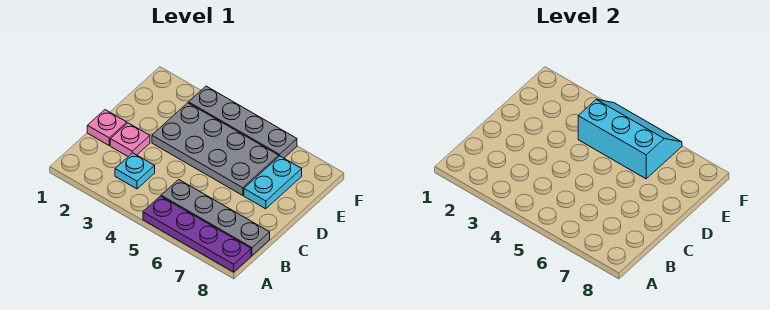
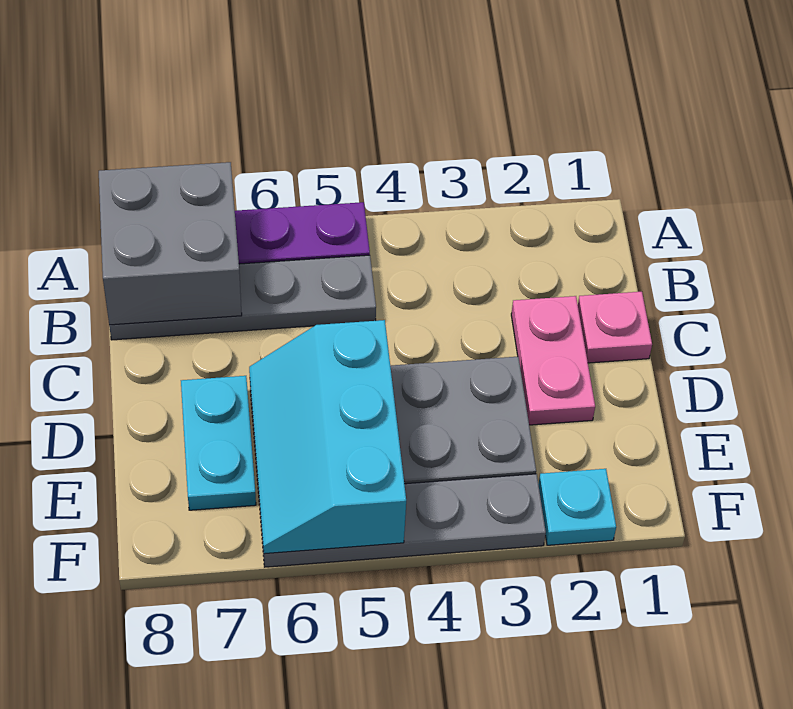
none -> grey 2x2 brick [99,162,242,325]
cyan 1x1 plate [115,153,155,189] -> cyan 1x1 plate moved to [538,469,616,545]
pink 1x1 plate [110,123,150,156] -> pink 1x2 plate [511,296,595,425]
cyan 2x3 slope [578,99,682,179] -> cyan 2x3 slope turned to [249,320,406,554]

